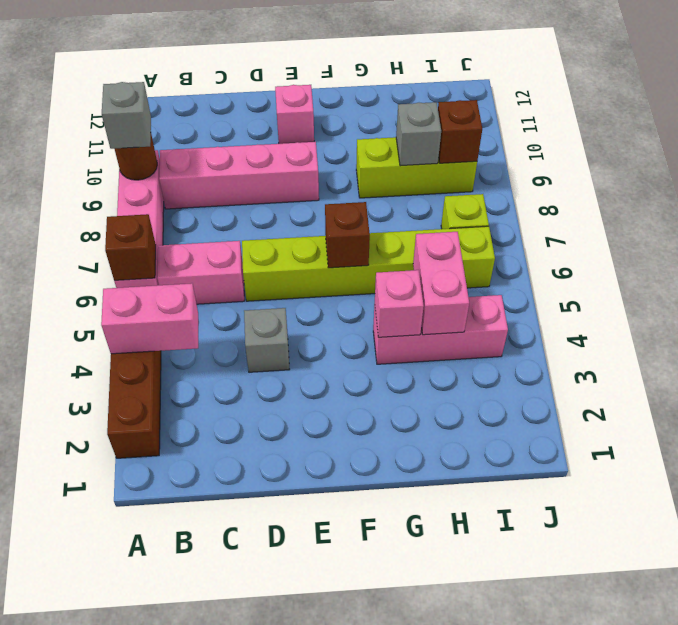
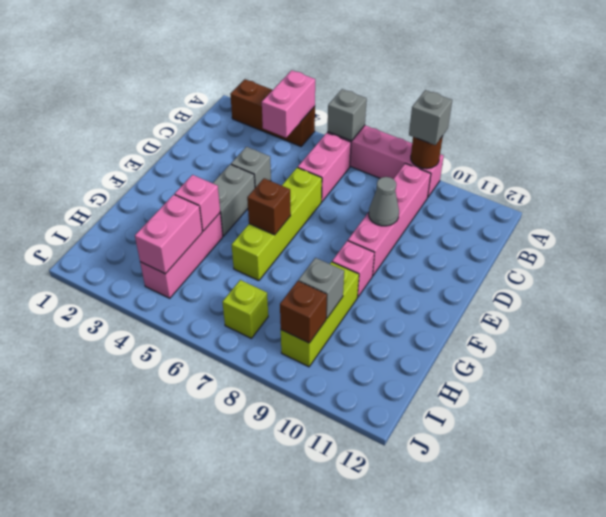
brown 1x1 brick [105,214,156,281] -> grey 1x1 brick [328,89,367,141]
lime 1x6 brick [242,226,495,301] -> lime 1x4 brick [232,167,322,281]
none -> grey 1x1 cone [369,177,399,226]
none -> grey 1x2 brick [213,164,255,236]
pink 1x1 brick [275,85,314,144] -> pink 1x1 brick moved to [332,241,374,297]
pink 1x2 brick [413,232,469,335] -> pink 1x2 brick turned to [135,195,202,274]

